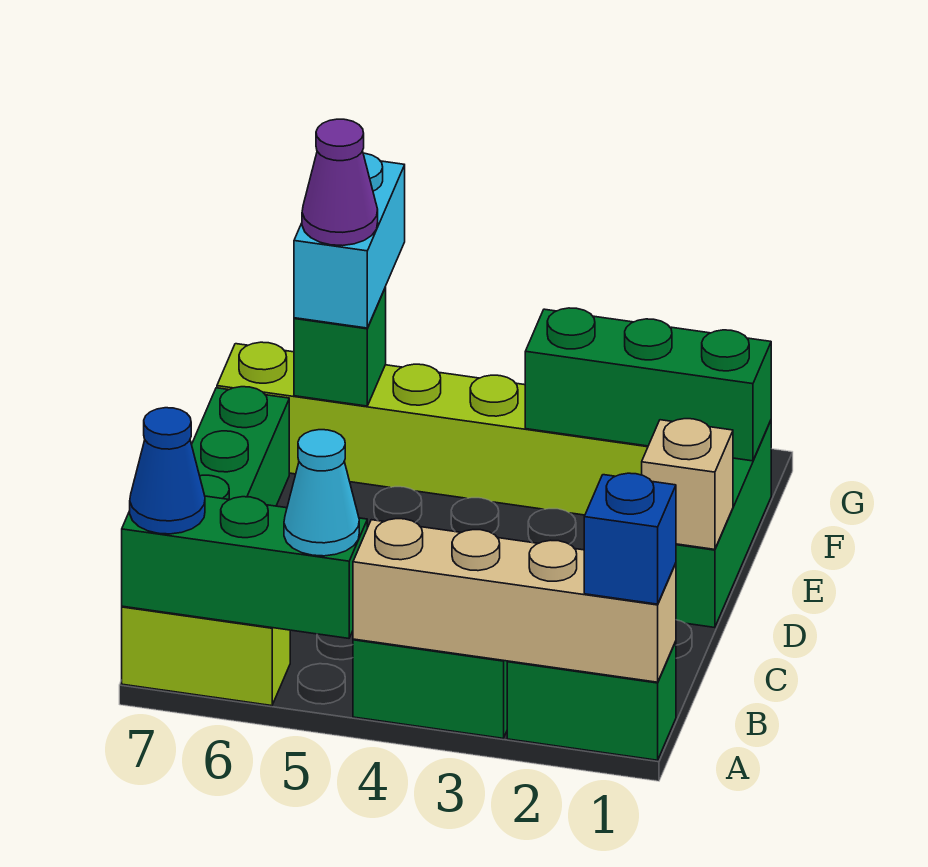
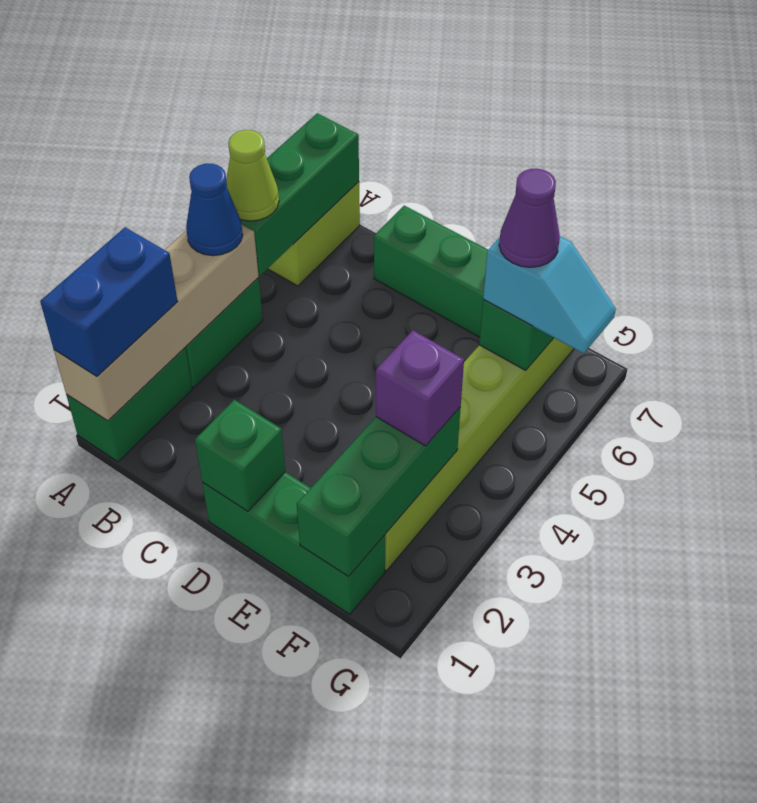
blue 1x1 brick [584,473,676,604] -> blue 1x2 brick [40,227,178,376]
cyan 1x1 cone [284,430,359,556] -> lime 1x1 cone [226,130,279,221]
blue 1x1 cone [130,408,205,534] -> blue 1x1 cone moved to [186,163,243,256]
tan 1x1 brick [642,419,733,549] -> green 1x1 brick [195,400,285,511]
none -> purple 1x1 brick [376,330,464,446]
cyan 1x2 brick [294,153,405,328] -> cyan 1x2 slope [483,236,616,354]

